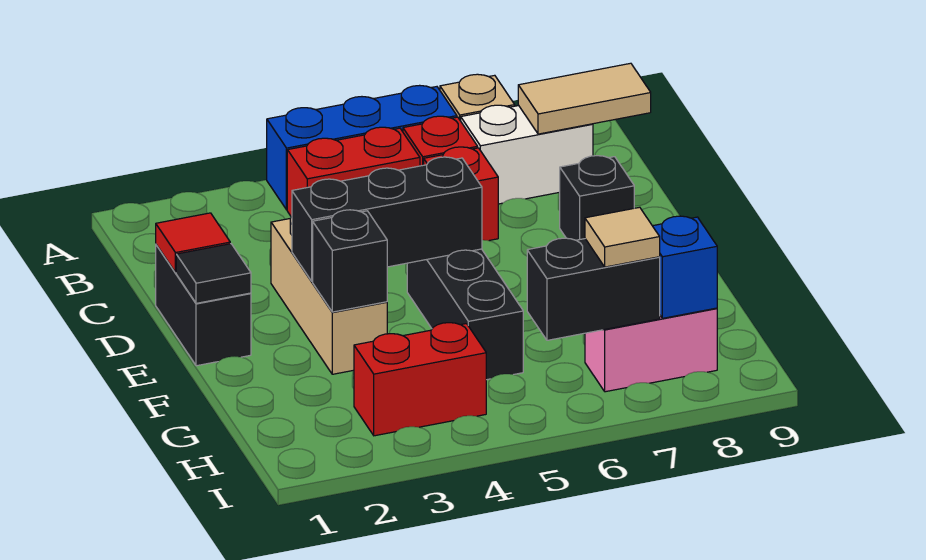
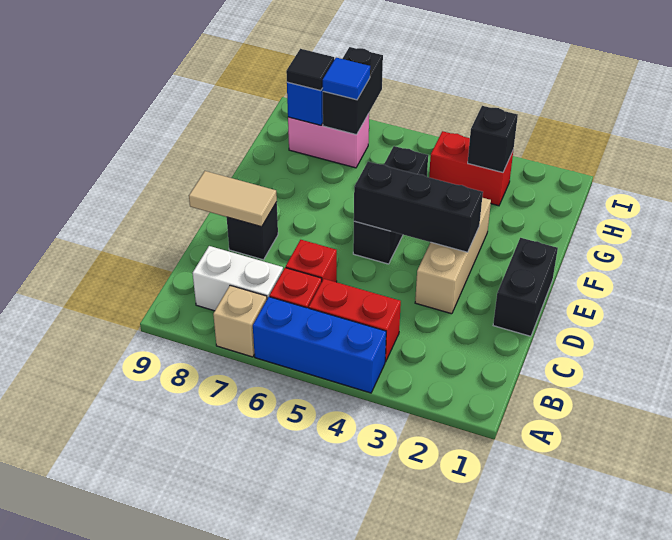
tan 1x2 tile [518,63,651,134] -> tan 1x2 tile moved to [189,171,277,227]
red 1x1 tile [156,213,230,273] -> none
black 1x1 tile [176,244,251,303] -> black 1x1 tile moved to [286,49,334,91]
black 1x1 brick [313,210,387,312] -> black 1x1 brick moved to [468,106,518,173]
black 1x2 brick [527,238,660,340] -> black 1x2 brick turned to [323,47,383,135]
tan 1x1 tile [585,207,660,267] -> blue 1x1 tile [322,58,370,100]

